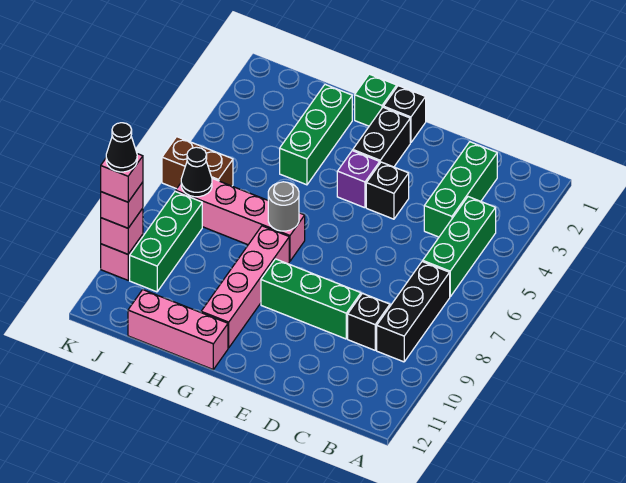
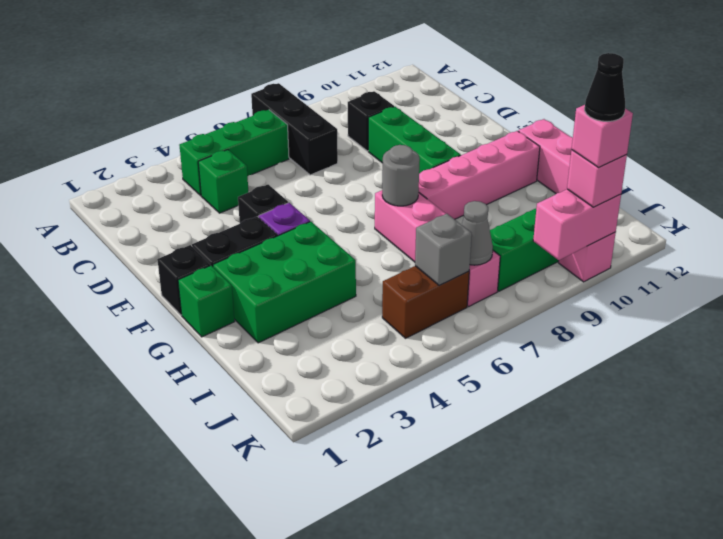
black 1x3 brick [377,261,450,362] -> black 1x3 brick turned to [251,83,338,175]
green 1x3 brick [424,142,497,237] -> green 1x1 brick [198,150,248,213]
green 1x3 brick [280,85,352,185] -> green 2x3 brick [213,222,356,343]
brown 1x2 brick [162,137,233,189] -> brown 1x2 brick turned to [382,266,469,338]
none -> grey 1x1 brick [415,214,472,286]
black 1x1 cone [181,147,212,197] -> grey 1x1 cone [461,201,493,265]
pink 1x1 brick [101,208,143,254] -> pink 1x2 brick [533,189,621,260]

